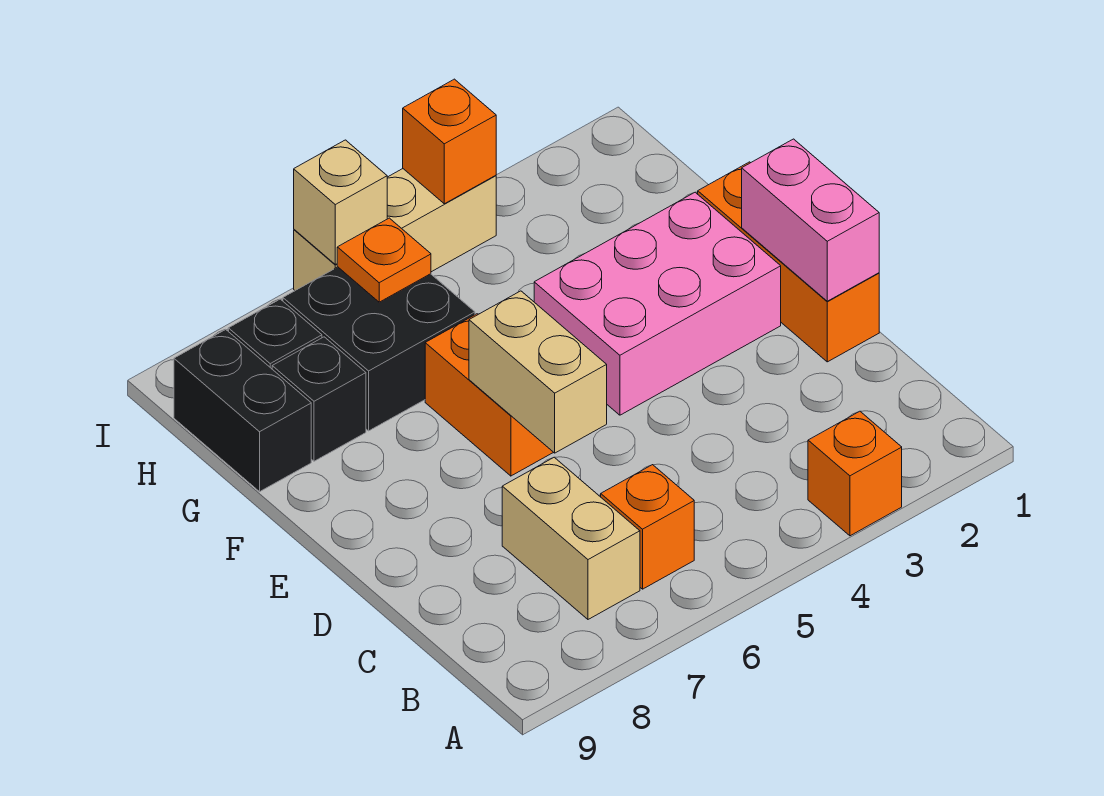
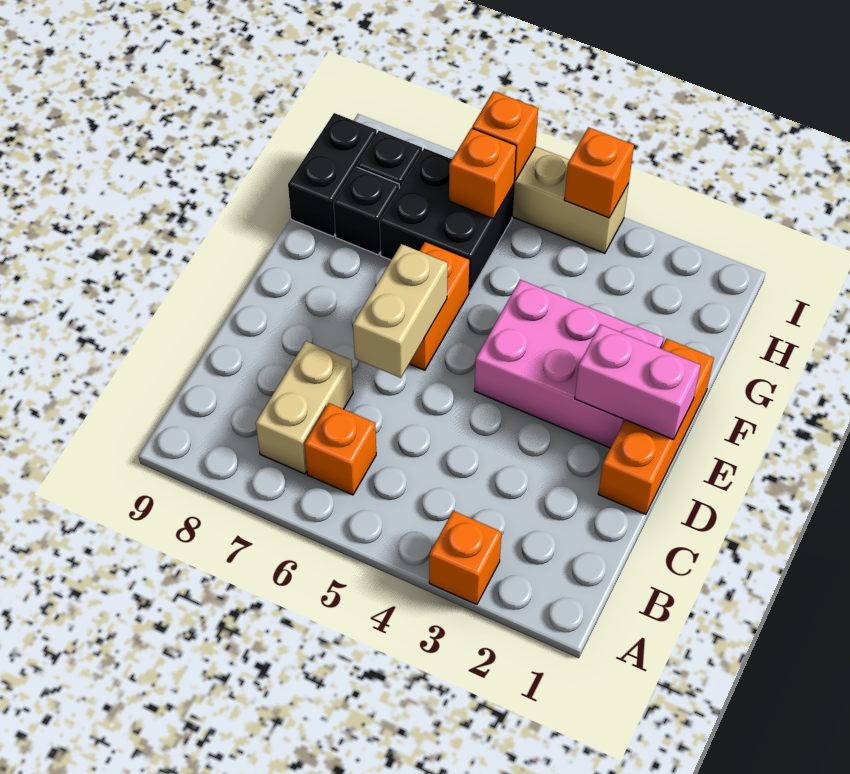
pink 1x2 brick [742,139,879,301] -> pink 1x2 brick turned to [575,324,701,440]
orange 1x1 plate [337,218,431,302] -> orange 1x1 brick [449,128,516,218]
tan 1x1 brick [294,140,387,264] -> orange 1x1 brick [472,91,538,181]

